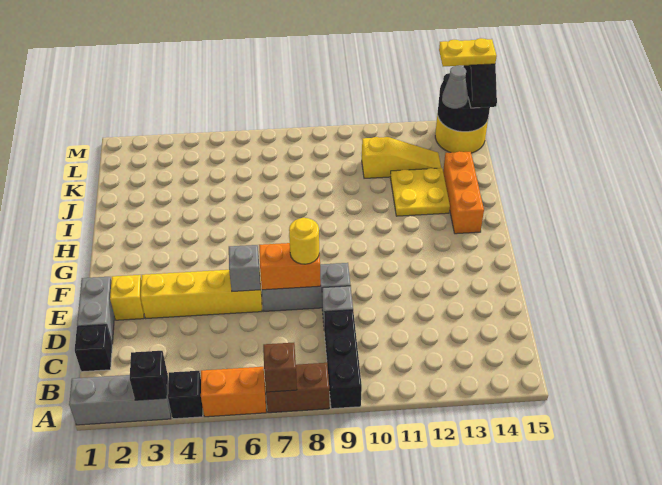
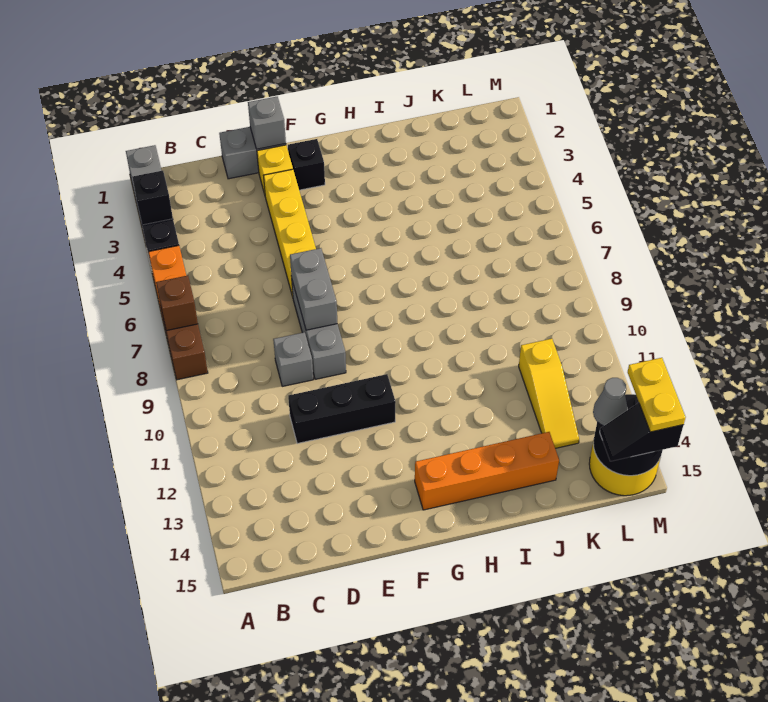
black 1x3 brick [324,310,362,409] -> black 1x3 brick moved to [288,374,396,444]
black 1x1 brick [75,325,112,372] -> black 1x1 brick moved to [288,139,325,190]
grey 1x1 brick [229,245,260,292] -> grey 1x1 brick moved to [248,97,286,149]
orange 1x2 brick [259,243,321,290] -> grey 1x2 brick [290,248,337,330]
yellow 1x1 round brick [289,218,319,264] -> none
orange 1x3 brick [443,151,484,234] -> orange 1x4 brick [415,432,559,510]
yellow 2x2 plate [390,168,450,216] -> none

